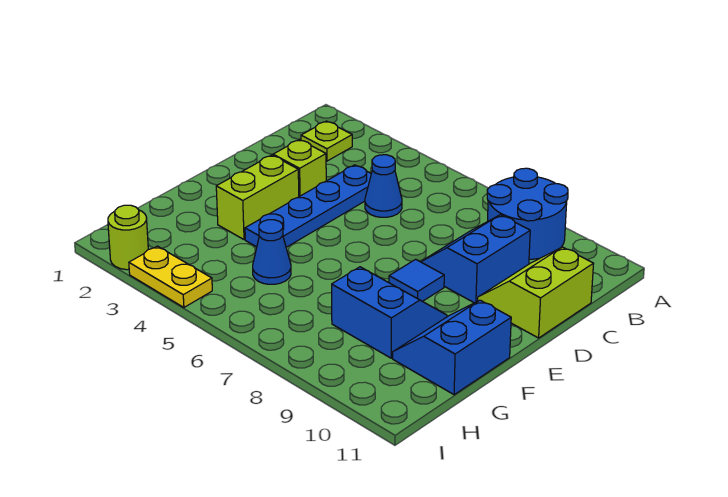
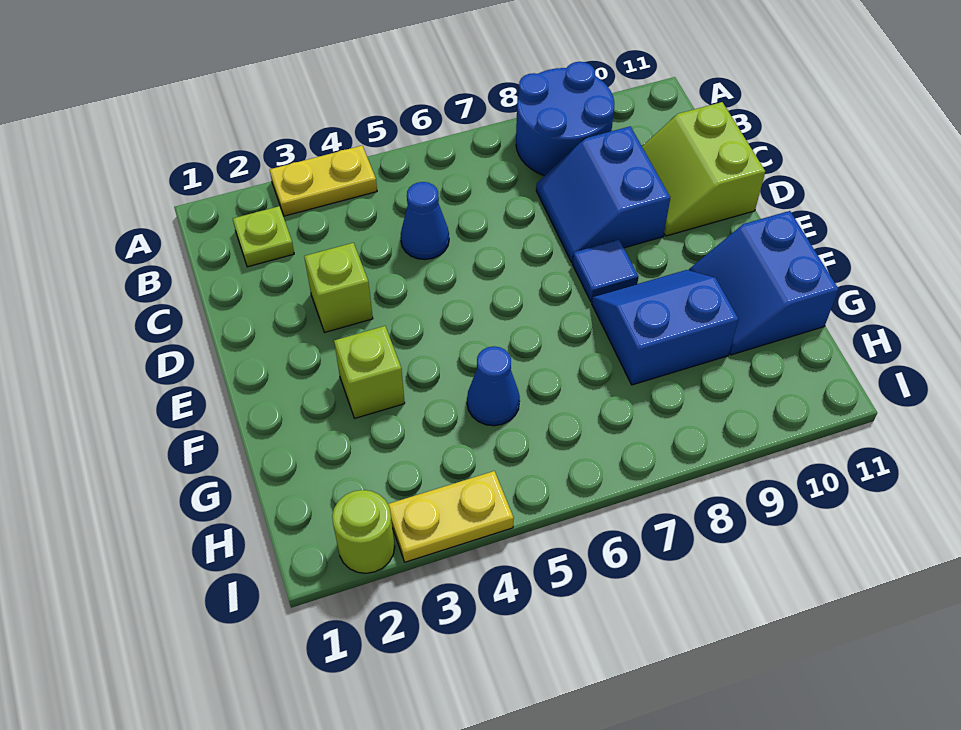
none -> yellow 1x2 plate [270,146,377,216]
blue 1x4 plate [245,165,371,247] -> none
lime 1x2 brick [216,155,299,240] -> lime 1x1 brick [334,326,405,418]

